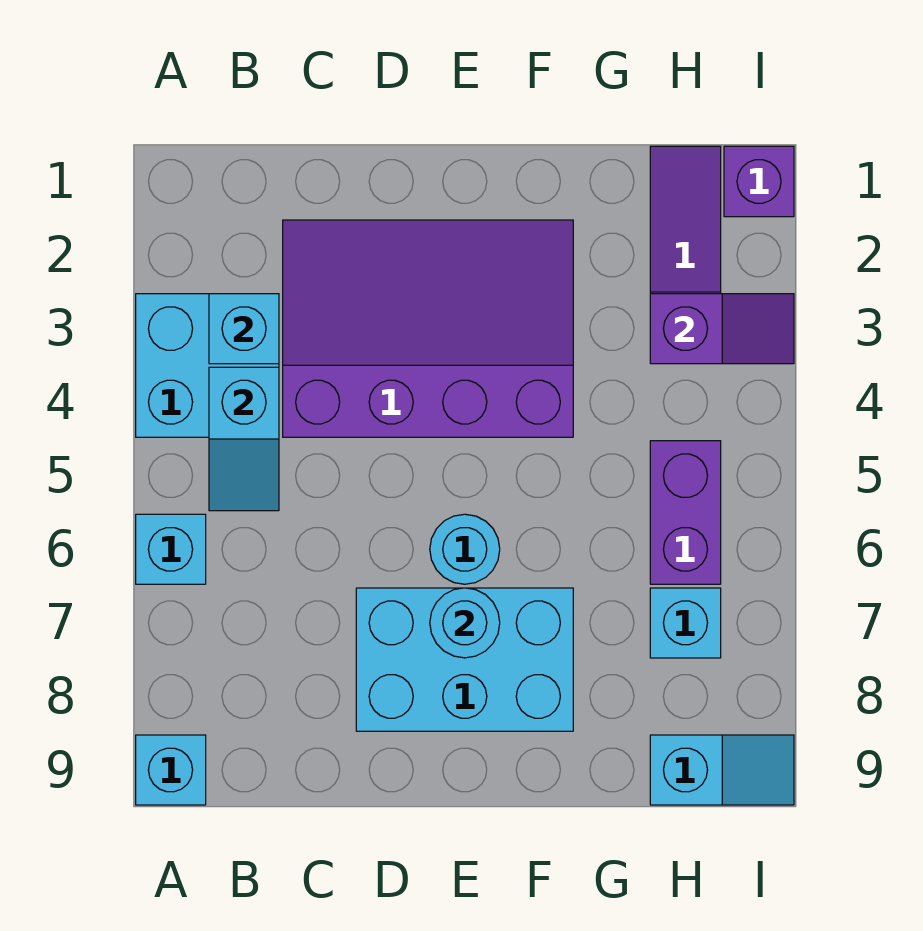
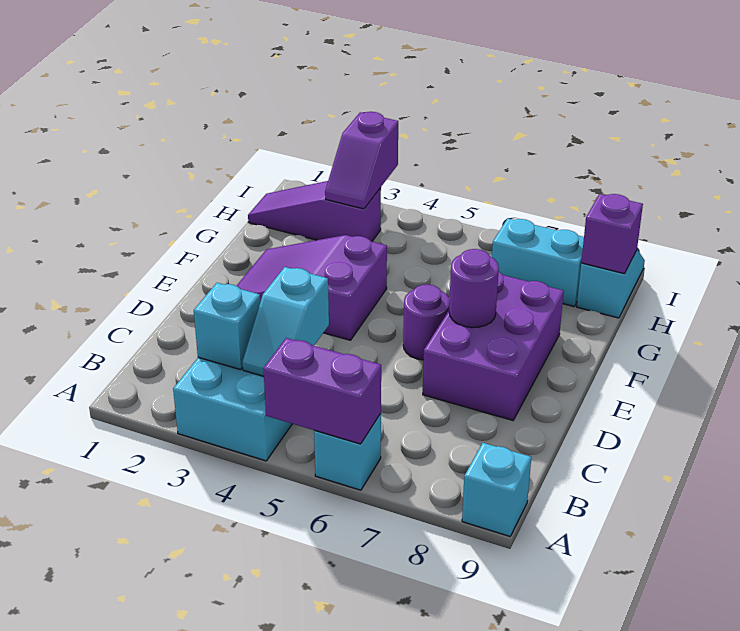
cyan 1x2 slope [209,367,279,511] -> cyan 1x2 slope turned to [242,267,329,376]
purple 3x4 slope [283,220,573,437] -> purple 2x3 slope [237,235,387,340]
cyan 2x3 brick [356,588,573,731] -> purple 2x3 brick [423,272,564,420]
cyan 1x1 round brick [430,514,500,584] -> purple 1x1 round brick [403,284,450,360]
cyan 1x1 round brick [430,588,500,658] -> purple 1x1 round brick [449,249,499,328]
purple 1x2 slope [650,294,794,364] -> purple 1x2 slope turned to [325,112,398,209]
purple 1x2 brick [650,441,721,584] -> purple 1x2 brick moved to [263,338,381,444]
cyan 1x1 brick [650,588,721,658] -> cyan 1x2 brick [492,218,584,306]
purple 1x1 brick [724,146,794,217] -> purple 1x1 brick moved to [581,194,643,274]

